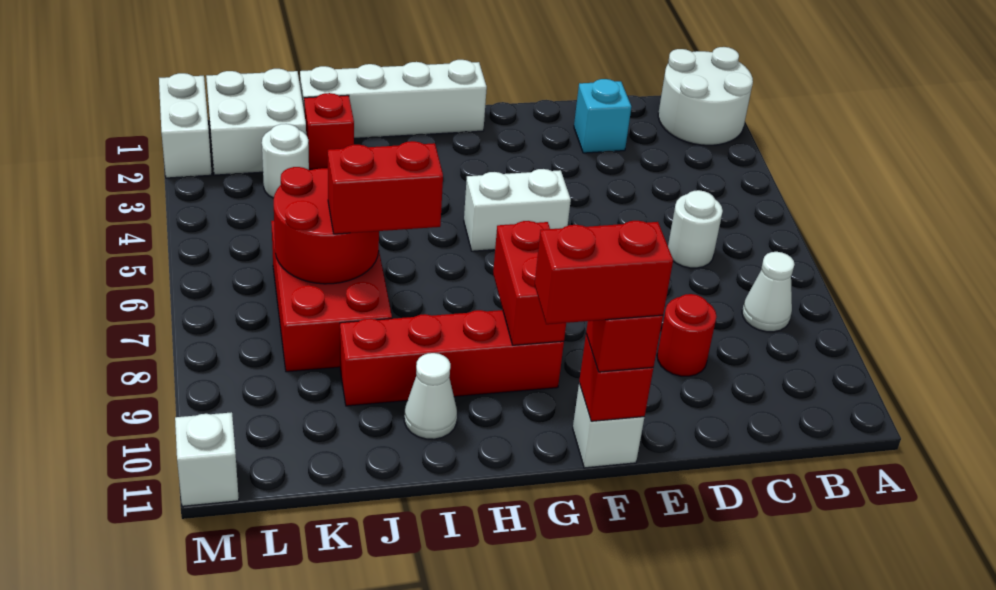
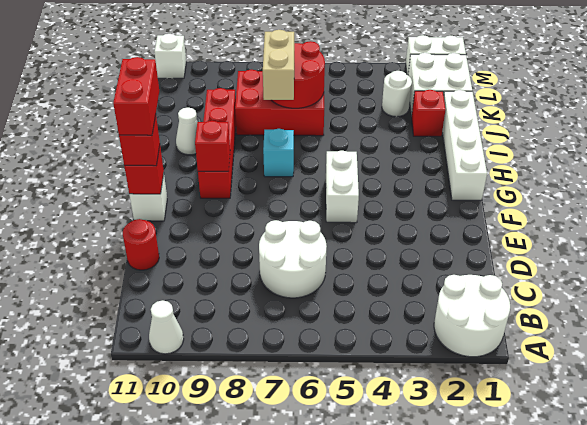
white 1x1 cone [742,252,795,332] -> white 1x1 cone moved to [149,300,184,354]
white 1x1 round brick [668,190,723,268] -> white 2x2 round brick [259,220,327,298]
cyan 1x1 brick [574,79,631,153] -> cyan 1x1 brick moved to [263,129,294,177]
red 1x1 round brick [657,294,716,376] -> red 1x1 round brick moved to [123,219,159,270]
red 1x2 brick [493,221,566,345] -> red 1x1 brick [195,121,230,171]
red 1x2 brick [328,141,443,234] -> tan 1x2 brick [263,30,294,100]

